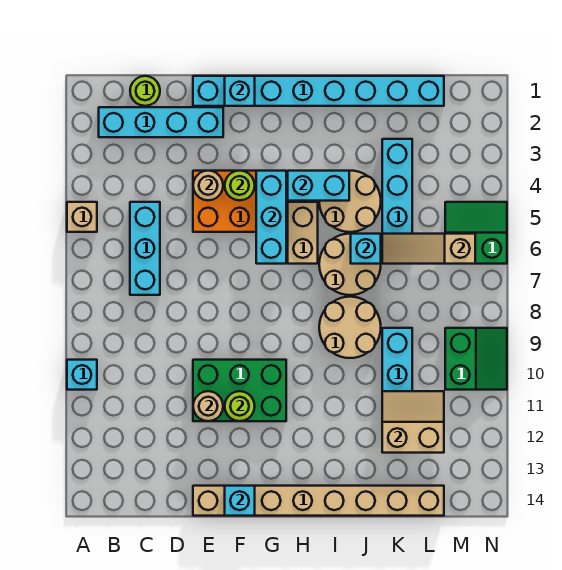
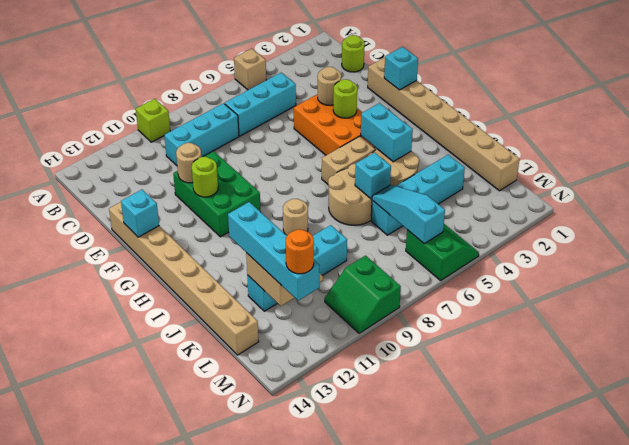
cyan 1x1 brick [67,360,97,390] -> lime 1x1 brick [136,99,170,142]
cyan 1x4 brick [99,107,223,137] -> cyan 1x4 brick moved to [228,202,319,301]
cyan 1x8 brick [193,76,444,106] -> tan 1x8 brick [368,57,519,191]
cyan 1x3 brick [256,171,286,264] -> cyan 1x3 brick moved to [164,103,239,166]
tan 2x2 round brick [319,297,381,358] -> tan 1x1 round brick [283,199,308,235]
tan 1x3 slope [382,234,475,264] -> cyan 1x3 slope [372,185,445,243]
green 2x2 slope [445,328,507,390] -> green 2x2 slope turned to [325,256,401,333]
none -> orange 1x1 round brick [286,229,314,274]

